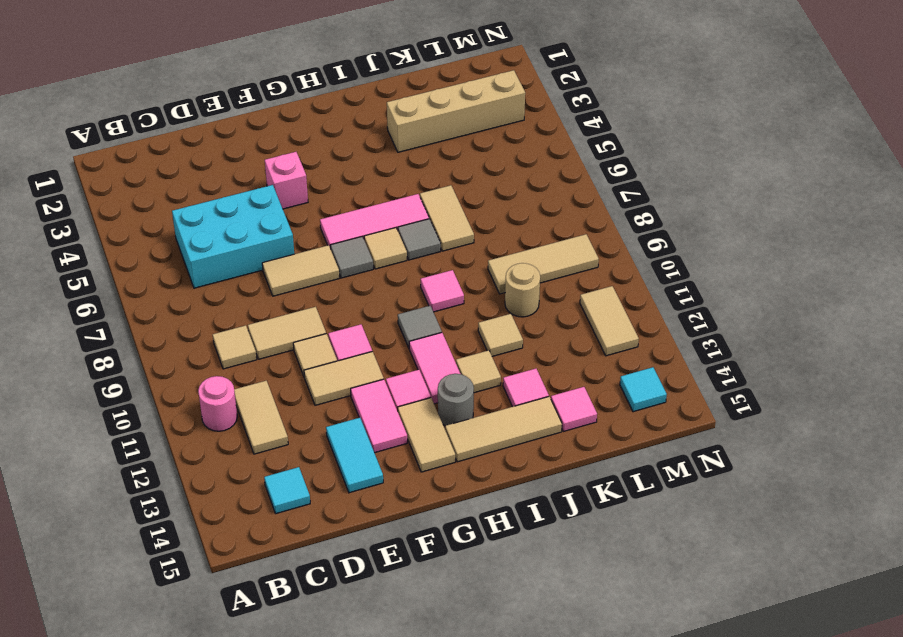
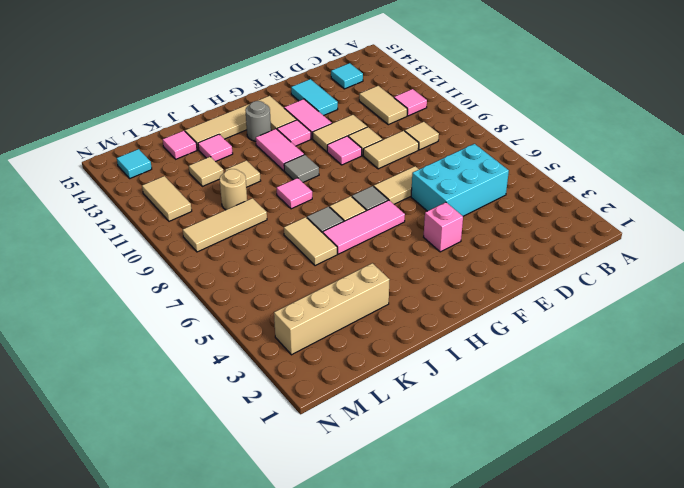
pink 1x1 round brick [198,376,237,431] -> pink 1x1 tile [394,89,427,116]
tan 1x1 tile [456,350,501,393] -> tan 1x1 tile moved to [189,157,224,186]

